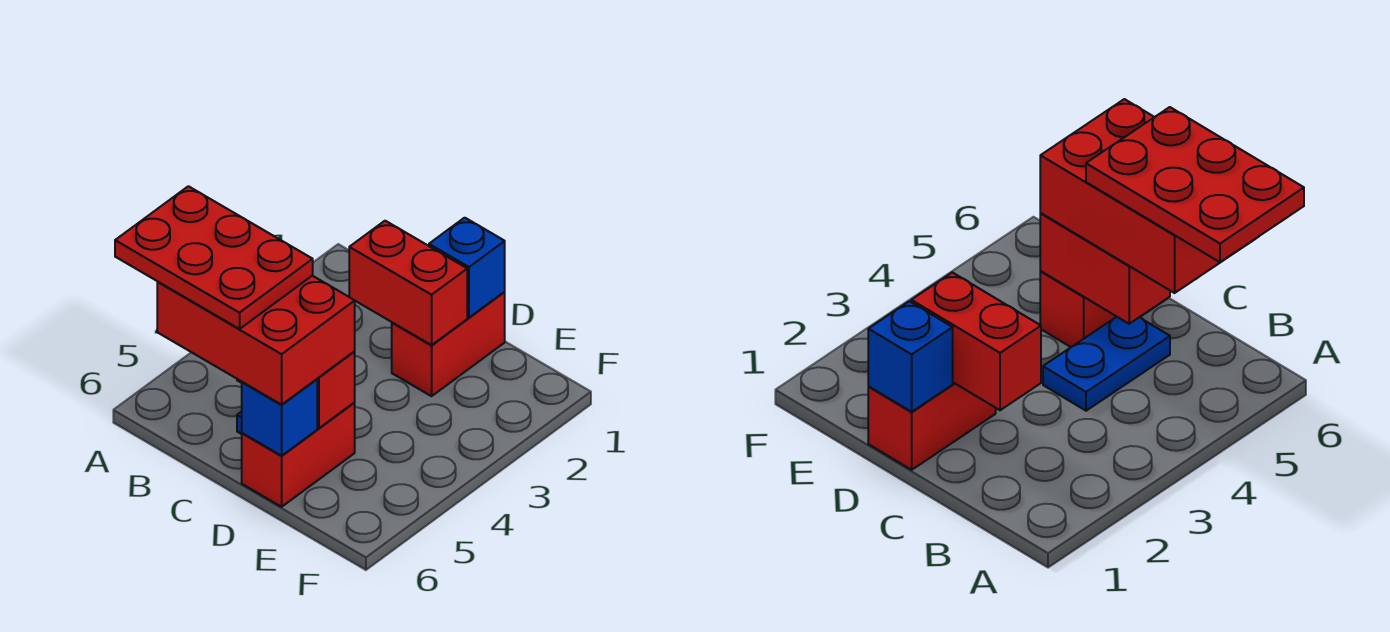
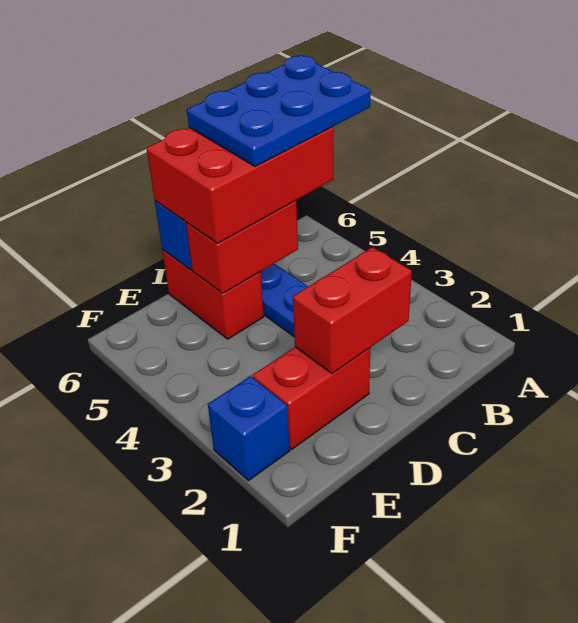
red 2x3 plate [115,186,313,329] -> blue 2x3 plate [187,55,371,166]
red 1x2 brick [392,292,505,396] -> red 1x2 brick turned to [253,347,370,449]
blue 1x1 brick [429,218,505,317] -> blue 1x1 brick moved to [208,376,290,481]

